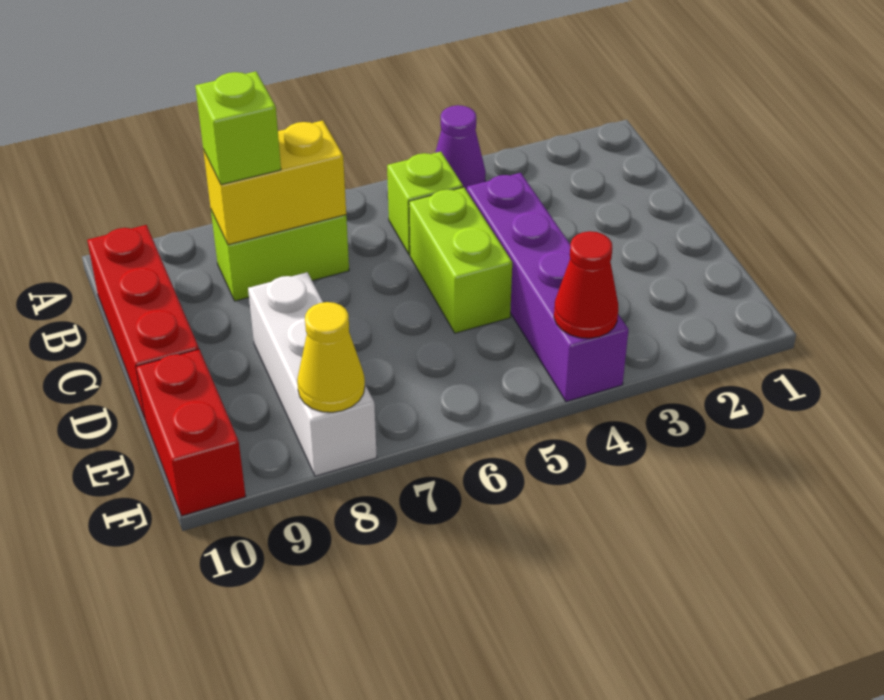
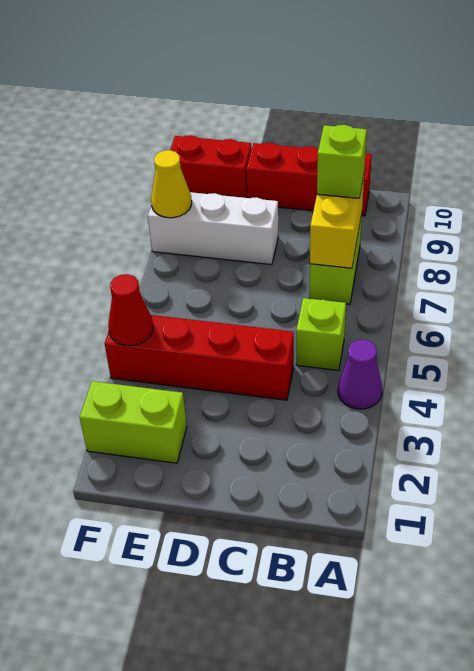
purple 1x4 brick [467,173,629,402] -> red 1x4 brick [105,315,294,400]
lime 1x2 brick [409,187,512,333] -> lime 1x2 brick moved to [80,381,187,463]

